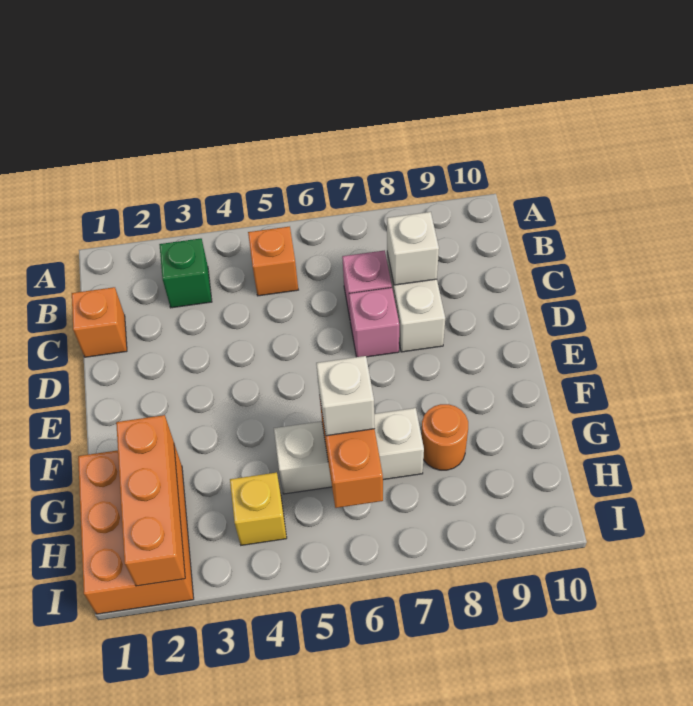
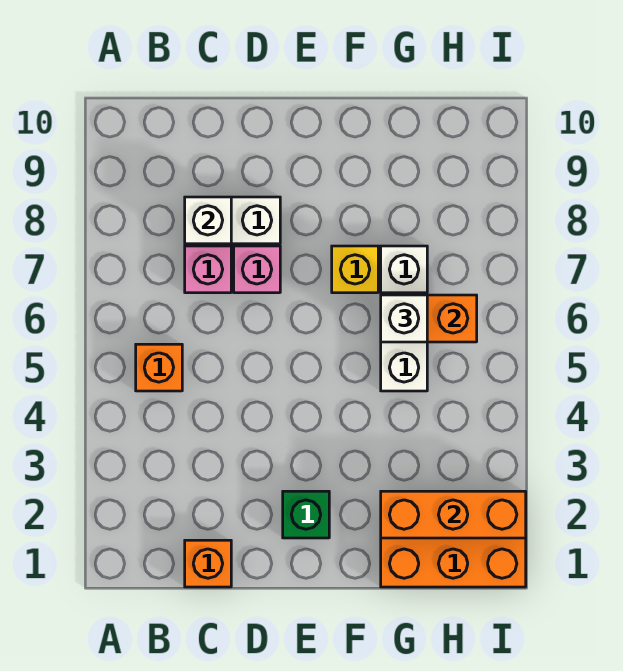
green 1x1 brick [159,238,212,308] -> green 1x1 brick moved to [283,491,329,538]
orange 1x1 round brick [421,404,468,470] -> none
yellow 1x1 brick [230,472,287,545] -> yellow 1x1 brick moved to [332,246,378,293]

